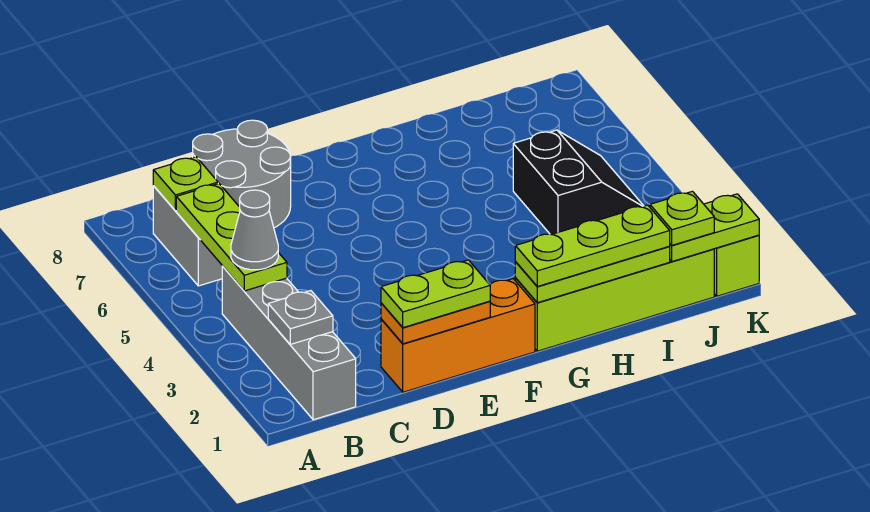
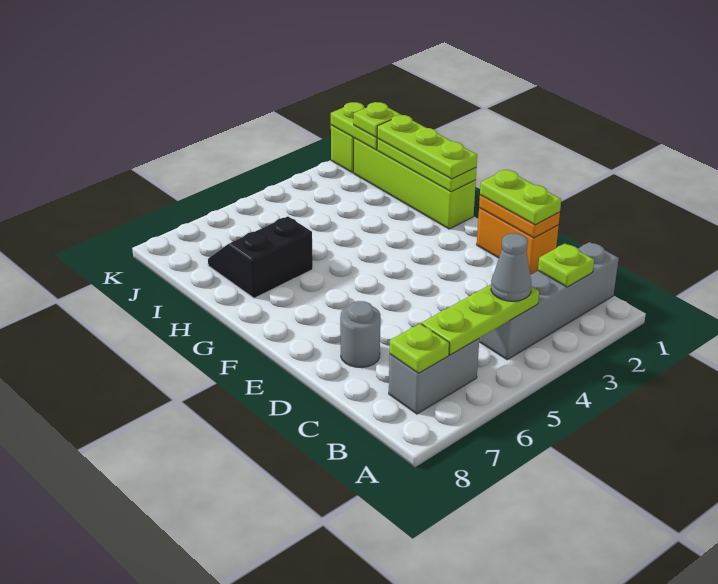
grey 1x1 plate [268,291,333,344] -> lime 1x1 plate [538,244,594,287]
grey 2x2 round brick [192,120,291,228] -> grey 1x1 round brick [340,301,380,368]
orange 1x3 brick [381,279,535,392] -> orange 1x2 brick [477,208,559,275]
black 2x2 slope [513,130,643,235] -> black 2x2 slope moved to [208,216,313,298]

